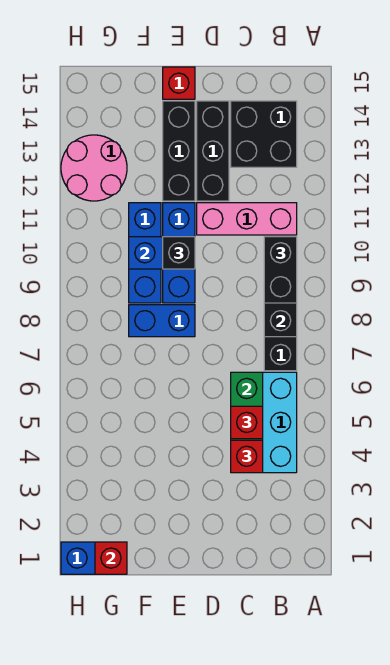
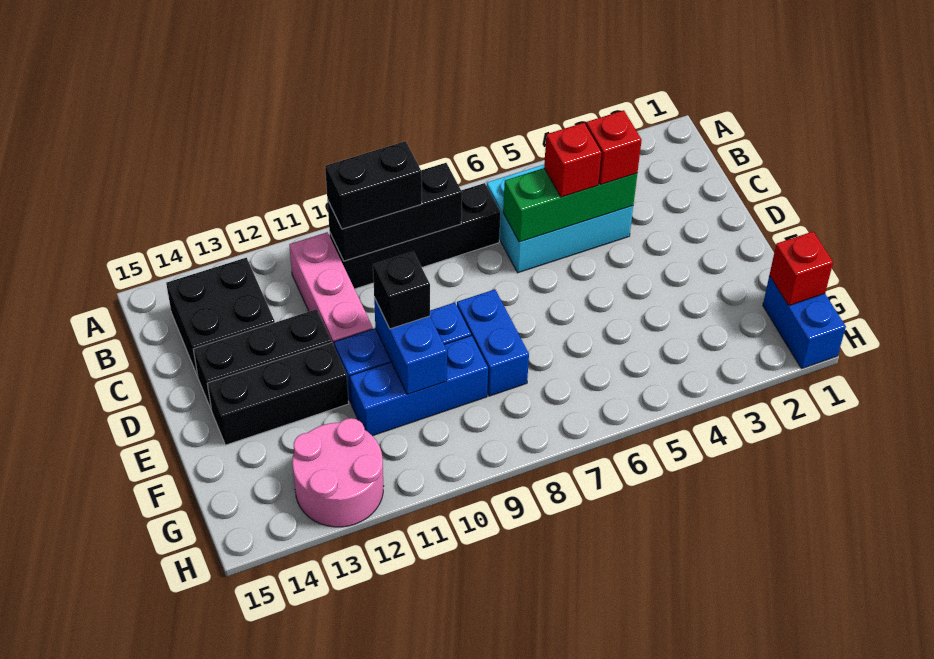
red 1x1 brick [163,67,195,99] -> none

